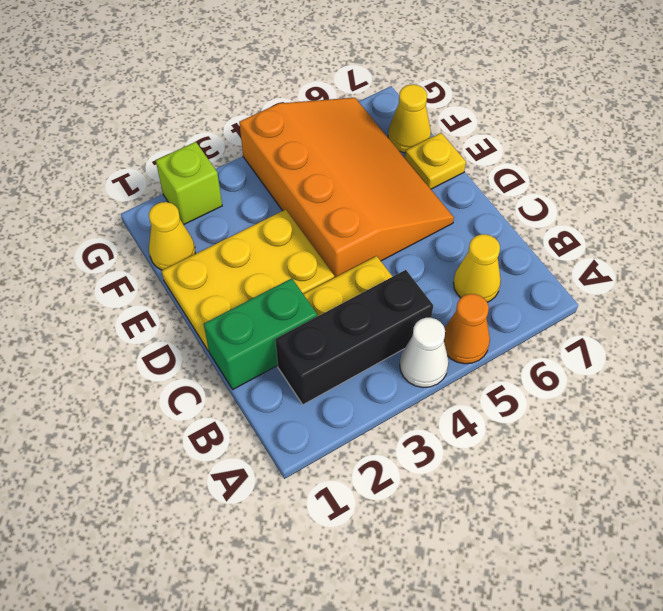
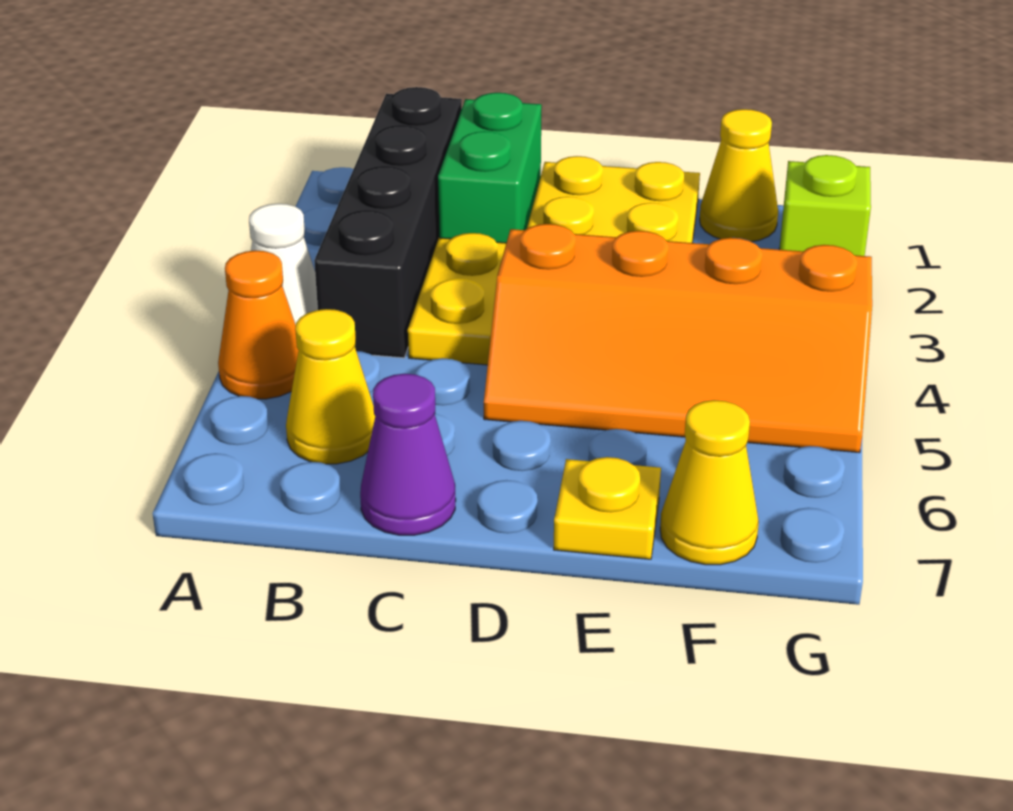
black 1x3 brick [275,270,433,405] -> black 1x4 brick [314,87,462,358]
none -> purple 1x1 cone [360,374,456,535]
orange 3x4 slope [239,98,454,278] -> orange 2x4 slope [484,224,872,453]

